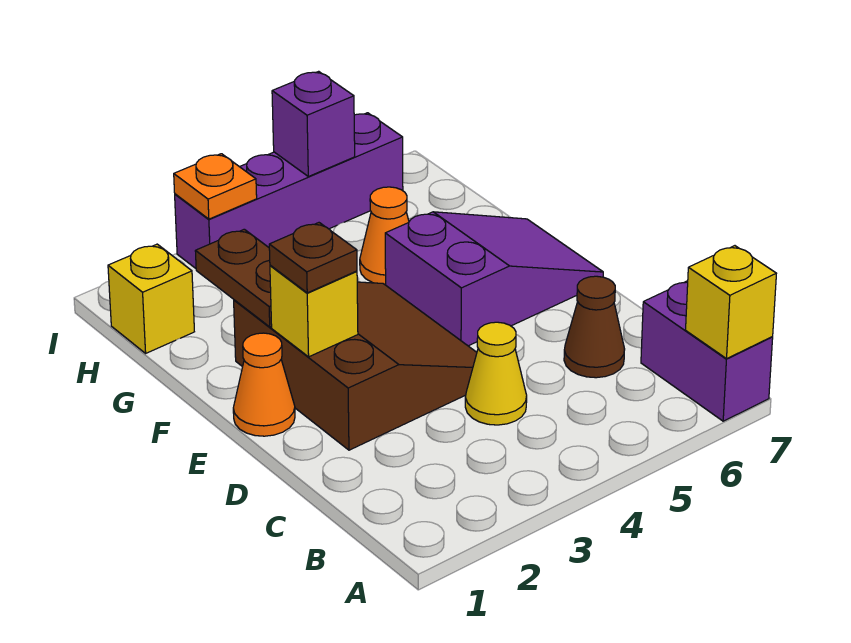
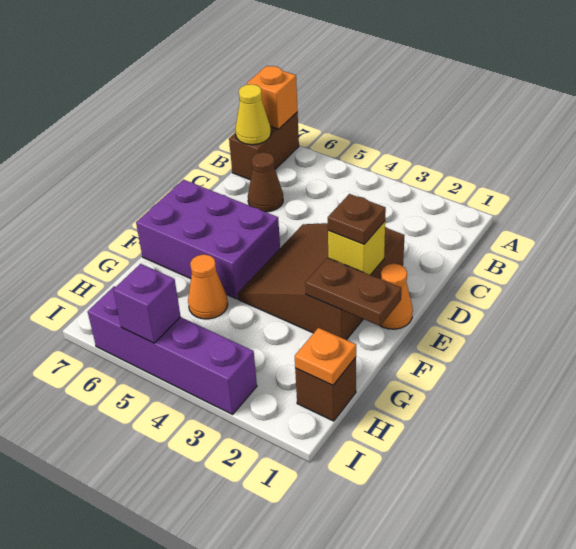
purple 1x2 brick [641,281,773,421] -> brown 1x2 brick [229,112,299,180]
yellow 1x1 brick [686,246,776,359] -> orange 1x1 brick [247,66,298,129]
yellow 1x1 cone [465,322,527,425] -> yellow 1x1 cone moved to [235,84,271,145]
purple 2x3 slope [385,212,603,346] -> purple 2x3 brick [136,180,280,299]
brown 1x2 plate [195,229,272,327] -> brown 1x2 plate turned to [305,258,402,326]
yellow 1x1 brick [108,244,194,353] -> brown 1x1 brick [295,357,356,421]
orange 1x1 plate [174,154,257,219] -> orange 1x1 plate moved to [295,328,356,385]

